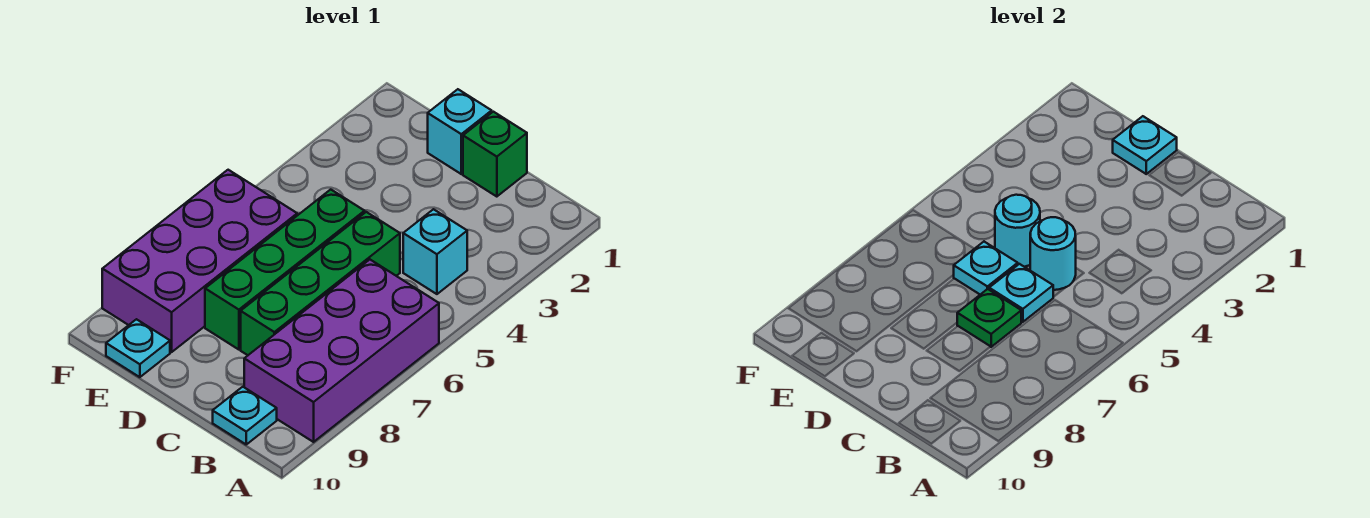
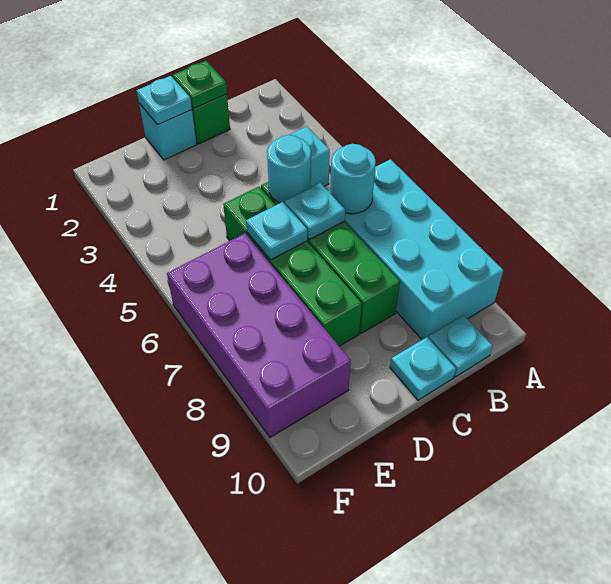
purple 2x4 brick [244,260,439,442] -> cyan 2x4 brick [329,159,503,340]
green 1x1 plate [957,289,1021,347] -> green 1x1 plate moved to [173,61,227,109]
cyan 1x1 round brick [995,195,1040,267] -> cyan 1x1 round brick moved to [330,144,376,214]
cyan 1x1 plate [106,319,170,377] -> cyan 1x1 plate moved to [390,337,456,400]

